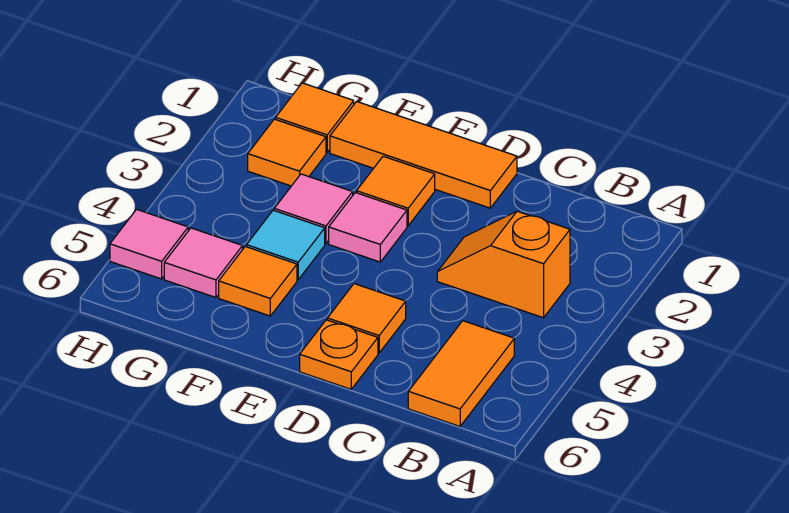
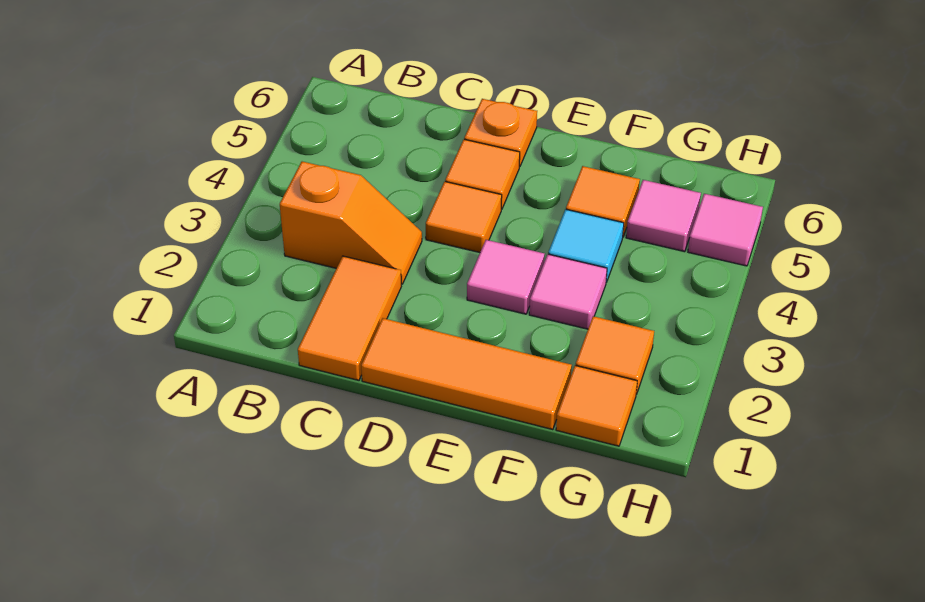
orange 1x2 tile [408,321,514,426] -> orange 1x2 tile moved to [298,256,401,380]
orange 1x1 tile [357,156,435,226] -> orange 1x1 tile moved to [426,182,502,253]

